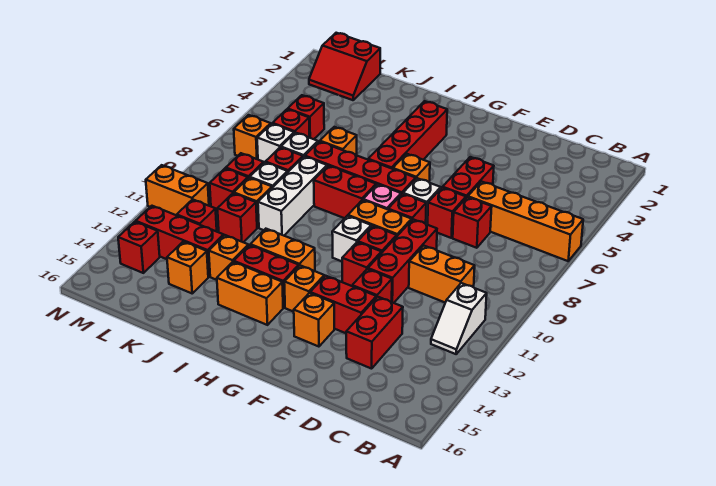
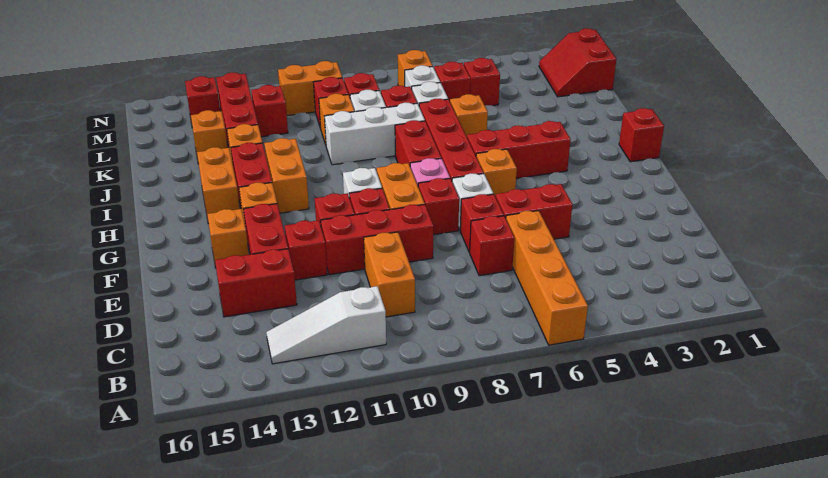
white 1x2 slope [431,283,487,354] -> white 1x3 slope [266,286,386,364]
red 1x4 brick [368,101,447,169] -> red 1x3 brick [467,121,571,179]
red 1x1 brick [217,193,257,242] -> red 1x1 brick moved to [619,108,664,162]
orange 1x2 brick [146,165,209,215] -> orange 1x2 brick turned to [278,61,342,116]

